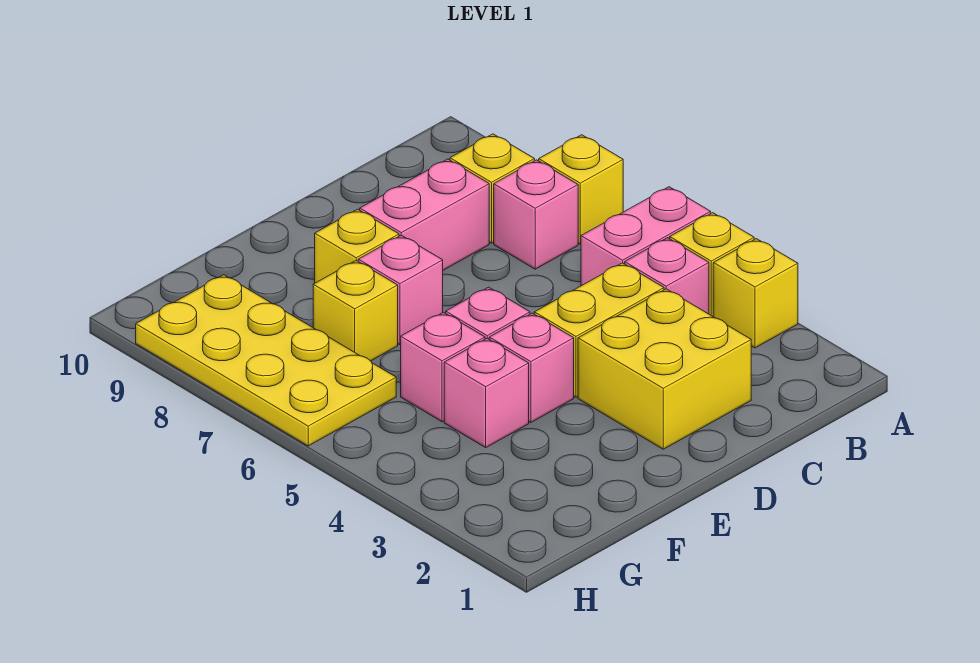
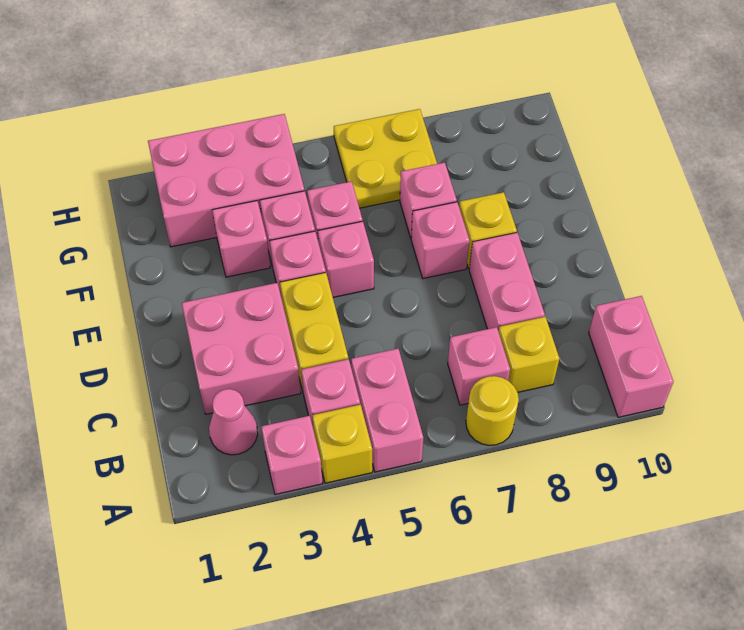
yellow 1x1 brick [713,239,798,348] -> pink 1x1 brick [261,416,323,495]
yellow 1x1 brick [539,135,623,244] -> yellow 1x1 round brick [466,376,519,445]
none -> pink 1x2 brick [589,296,673,417]
none -> pink 1x1 cone [209,389,258,455]
yellow 2x2 brick [578,289,751,449] -> pink 2x2 brick [182,283,301,414]
none -> pink 1x1 brick [212,201,270,277]
yellow 1x1 brick [313,261,398,361] -> pink 1x1 brick [400,163,457,238]
none -> pink 2x3 brick [148,114,304,247]
yellow 2x4 plate [136,275,396,446] -> yellow 2x2 plate [334,109,437,208]

